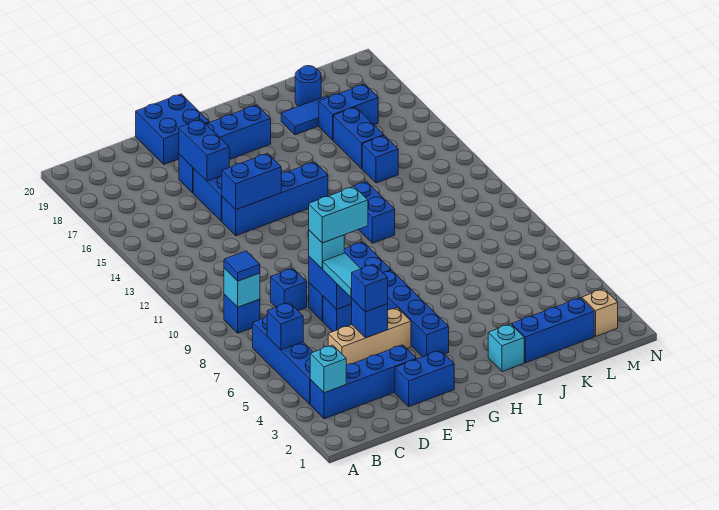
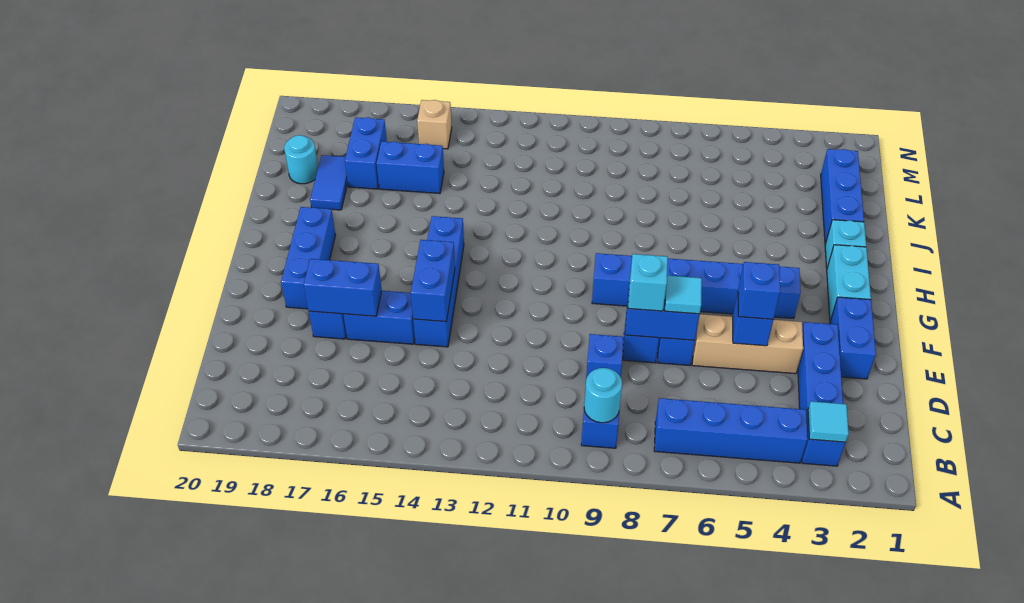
cyan 1x1 brick [310,345,346,393] -> cyan 1x1 tile [808,401,849,442]
blue 1x1 brick [267,302,303,350] -> none
cyan 1x1 brick [224,268,260,307] -> cyan 1x1 round brick [584,368,622,423]
blue 1x1 tile [224,251,260,281] -> none
tan 1x3 brick [328,308,411,365] -> tan 1x3 brick turned to [692,314,803,374]
cyan 1x2 tile [323,253,361,297] -> cyan 1x1 tile [665,276,702,314]
cyan 1x2 brick [309,187,368,243] -> cyan 1x2 brick moved to [827,245,871,321]
blue 2x2 brick [136,94,209,164] -> none
blue 1x2 brick [354,182,395,243] -> none
blue 1x1 brick [362,136,398,183] -> none
blue 1x1 round brick [295,66,321,106] -> cyan 1x1 round brick [284,135,318,184]
tan 1x1 brick [582,289,618,336] -> tan 1x1 brick moved to [417,100,452,149]

